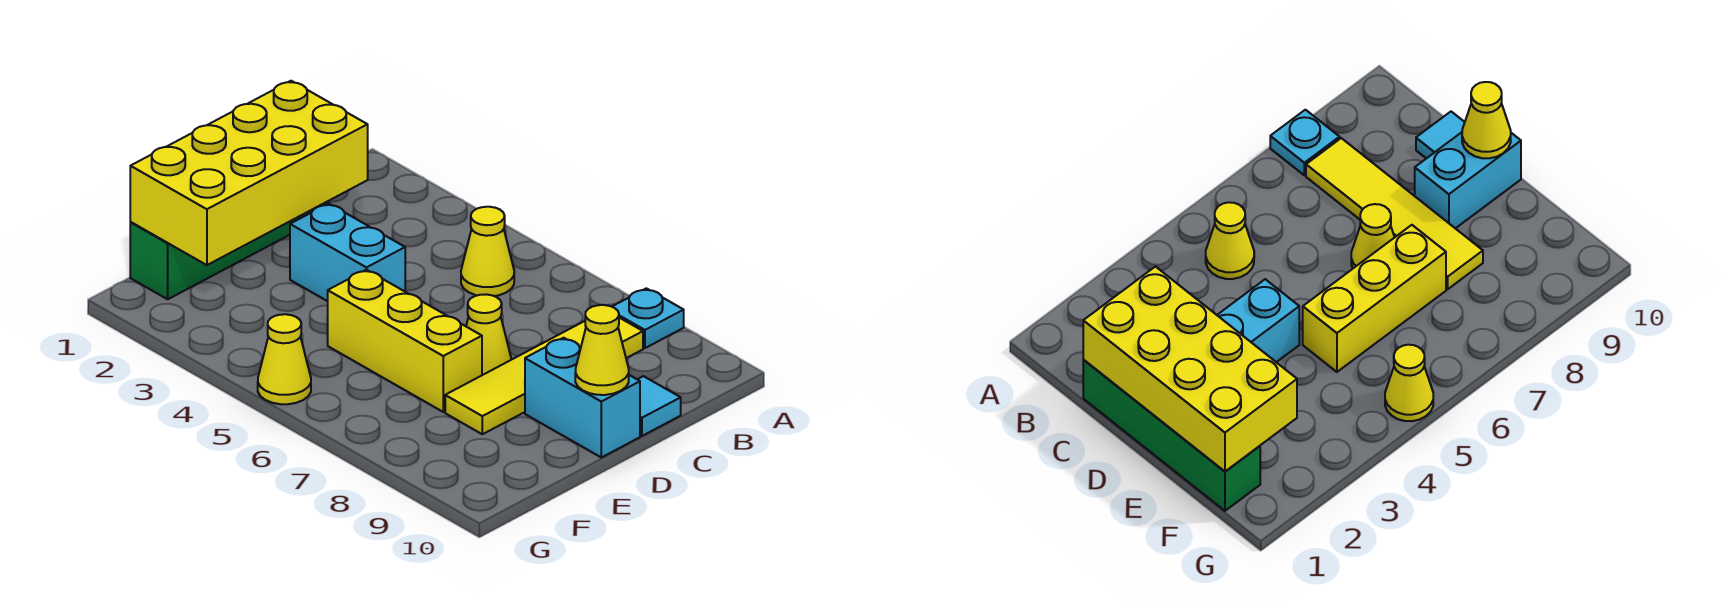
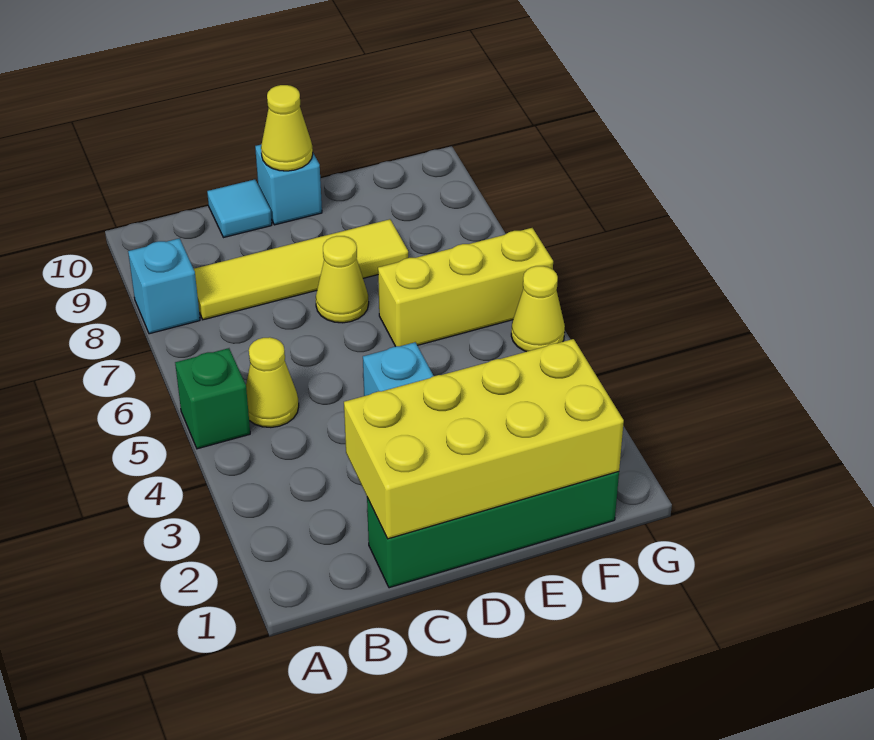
none -> green 1x1 brick [175,348,250,449]
cyan 1x1 plate [612,288,684,348] -> cyan 1x1 brick [128,238,200,334]
cyan 1x2 brick [525,338,640,457] -> cyan 1x1 brick [255,145,322,225]
yellow 1x3 brick [328,270,482,412] -> yellow 1x3 brick turned to [378,228,553,346]

